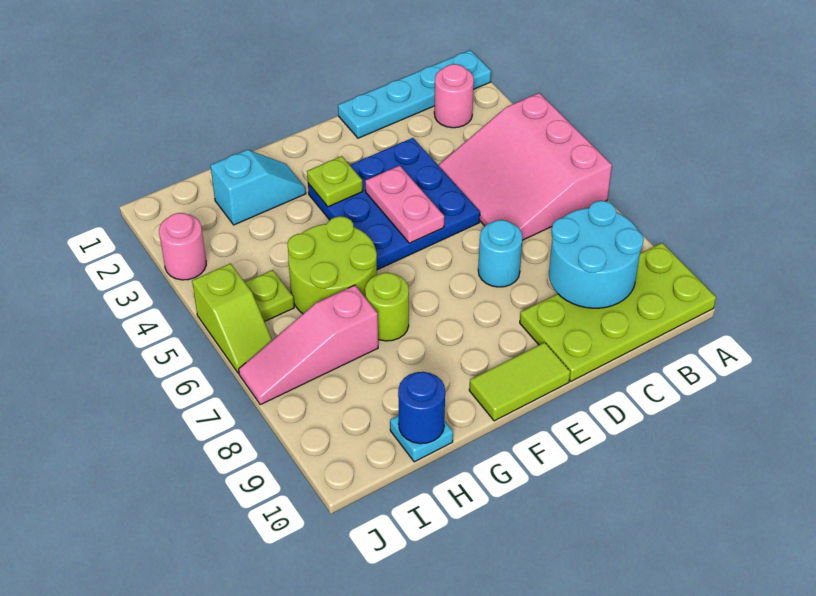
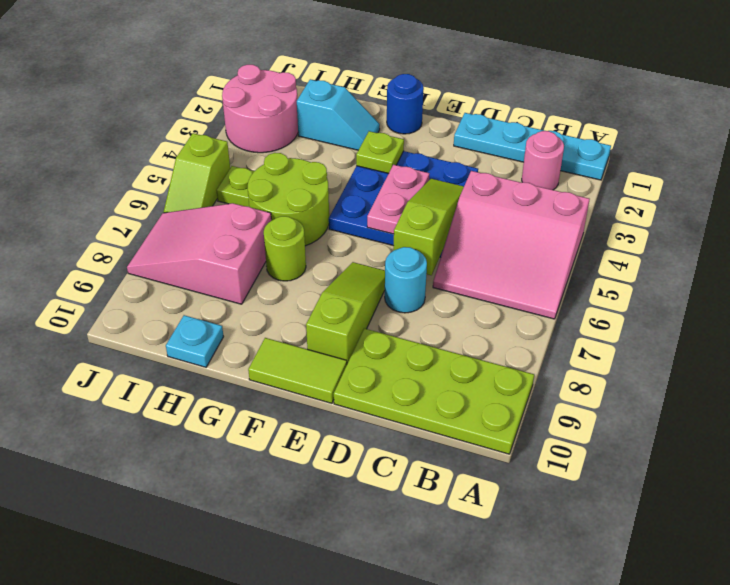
pink 3x3 slope [438,93,612,240] -> pink 3x3 slope turned to [433,171,590,319]
cyan 2x2 round brick [549,201,644,308] -> none
none -> lime 1x3 slope [393,179,464,275]
none -> lime 1x3 slope [306,262,385,364]
pink 1x3 slope [239,285,378,405] -> pink 2x3 slope [127,203,271,304]
blue 1x1 round brick [398,372,445,444] -> blue 1x1 round brick moved to [387,74,424,134]
pink 1x1 round brick [159,213,206,280] -> pink 2x2 round brick [222,65,298,153]

